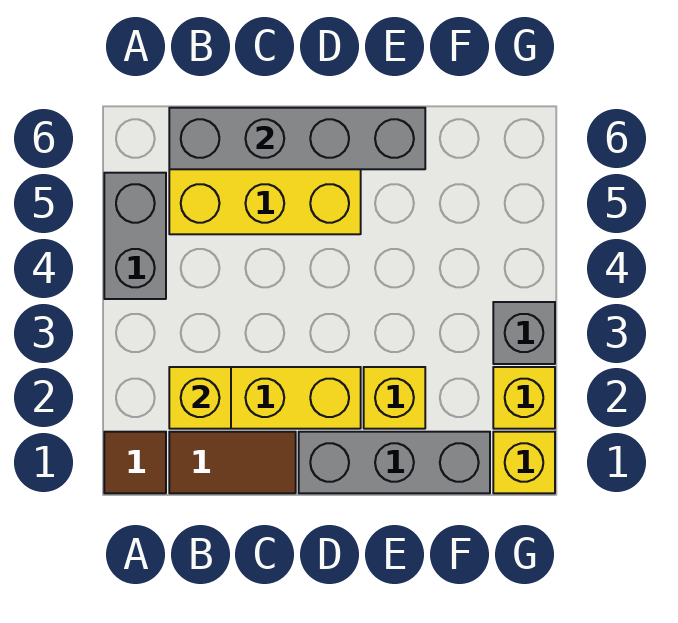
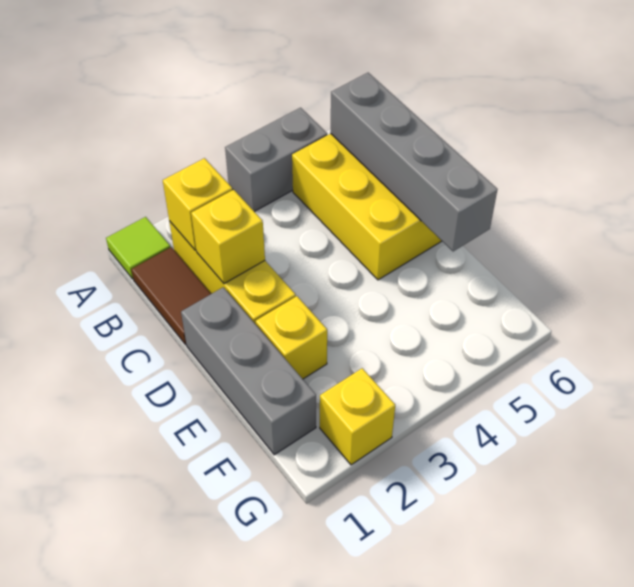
brown 1x1 tile [104,432,166,493] -> lime 1x1 tile [106,217,170,279]
yellow 1x1 brick [493,432,555,493] -> yellow 1x1 brick moved to [191,190,265,284]
grey 1x1 brick [493,302,555,364] -> none

